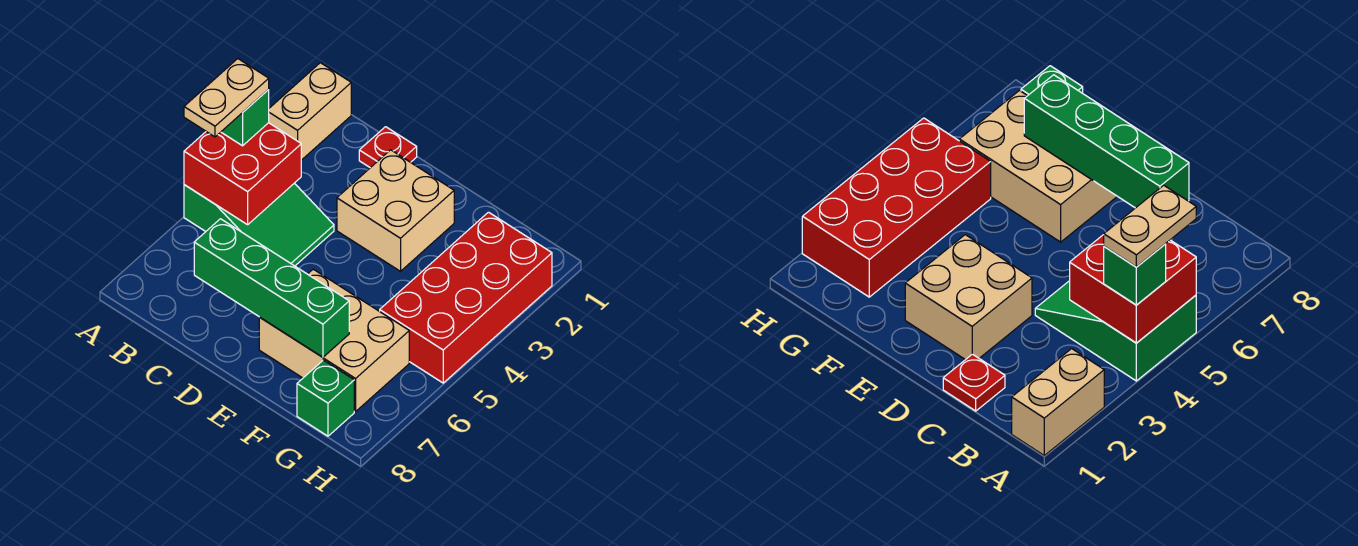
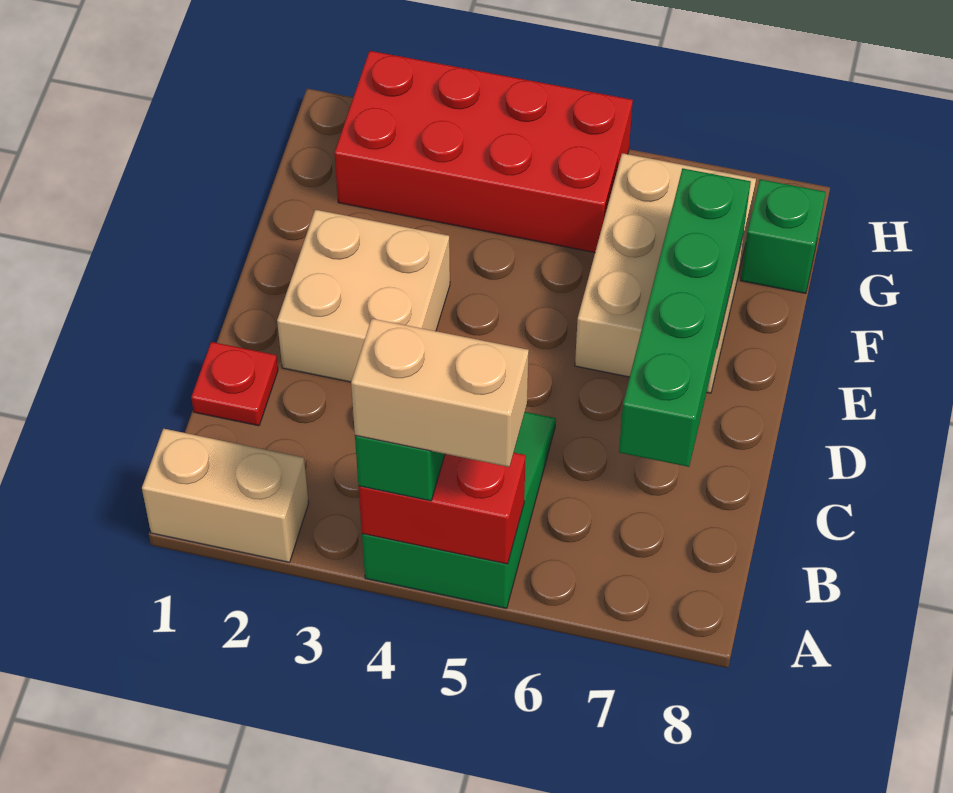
red 2x2 brick [184,123,301,225] -> red 1x2 brick [359,453,526,564]
tan 1x2 plate [184,59,269,137] -> tan 1x2 brick [351,319,529,467]

